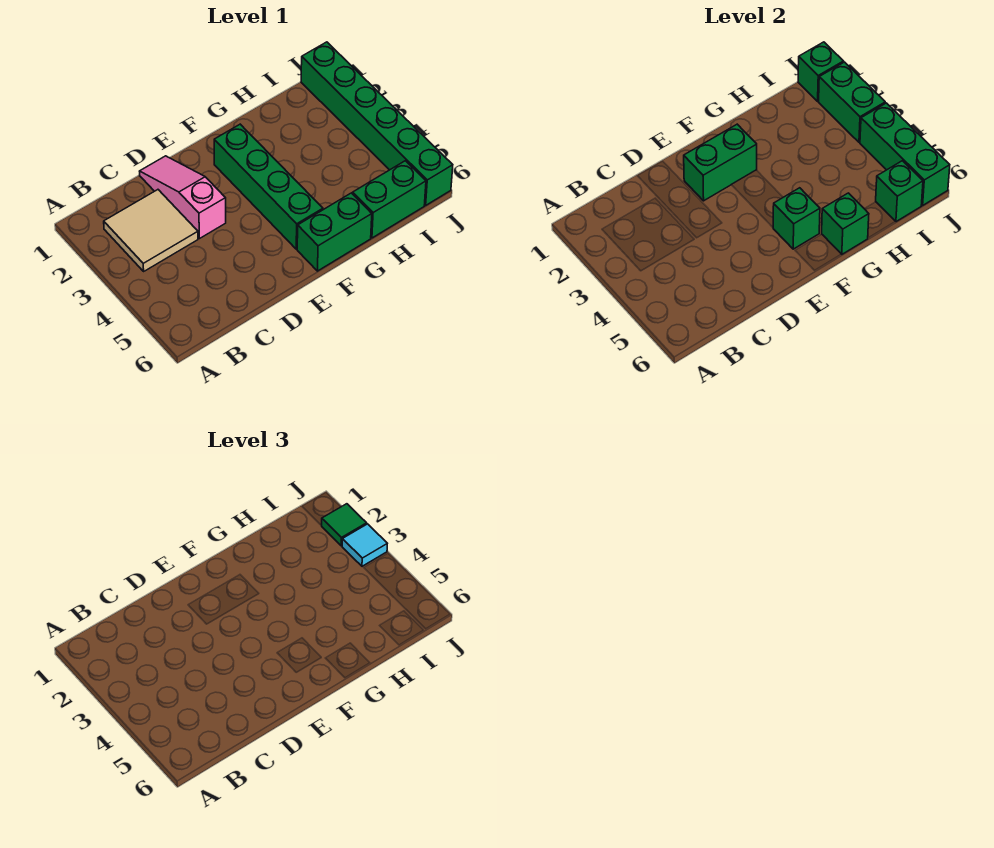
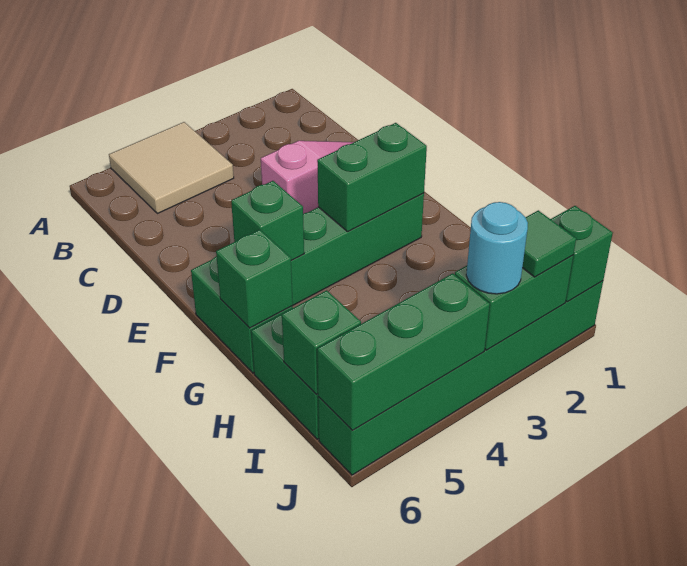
tan 2x2 tile [104,190,198,271] -> tan 2x2 tile moved to [109,122,234,214]
green 1x2 brick [684,124,757,201] -> green 1x2 brick turned to [317,123,427,232]
cyan 1x1 tile [342,524,387,566] -> cyan 1x1 round brick [466,202,528,294]

